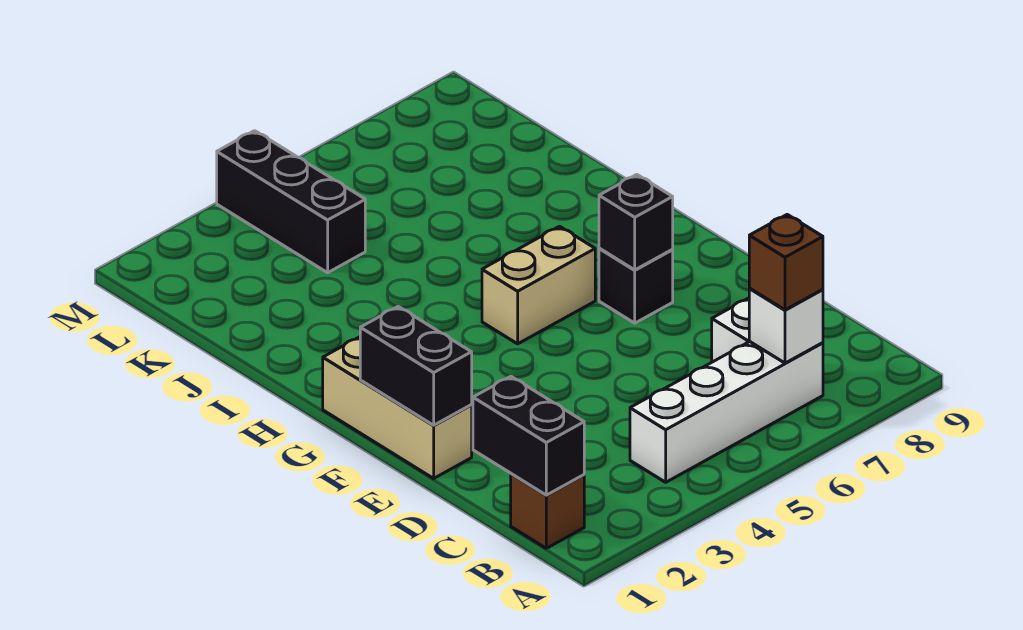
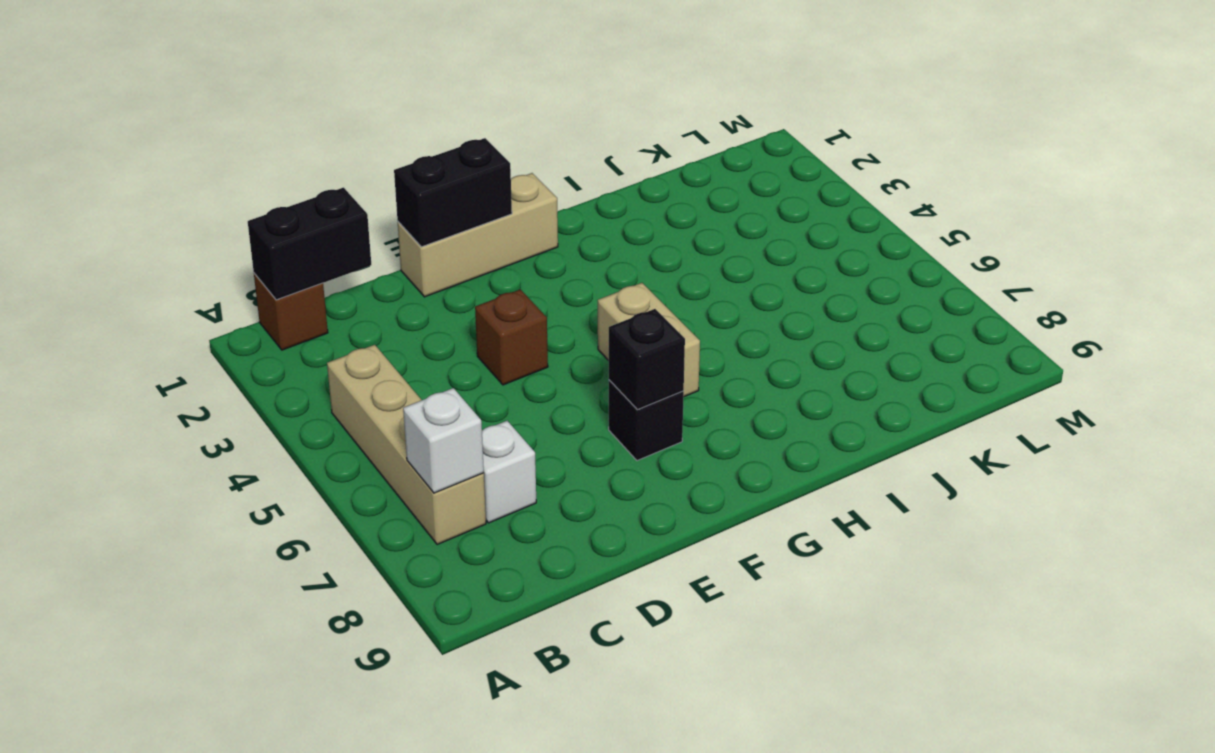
white 1x4 brick [630,342,823,482] -> tan 1x4 brick [327,345,486,545]
brown 1x1 brick [749,215,823,310] -> brown 1x1 brick moved to [475,289,548,385]
black 1x3 brick [217,131,365,273] -> none

